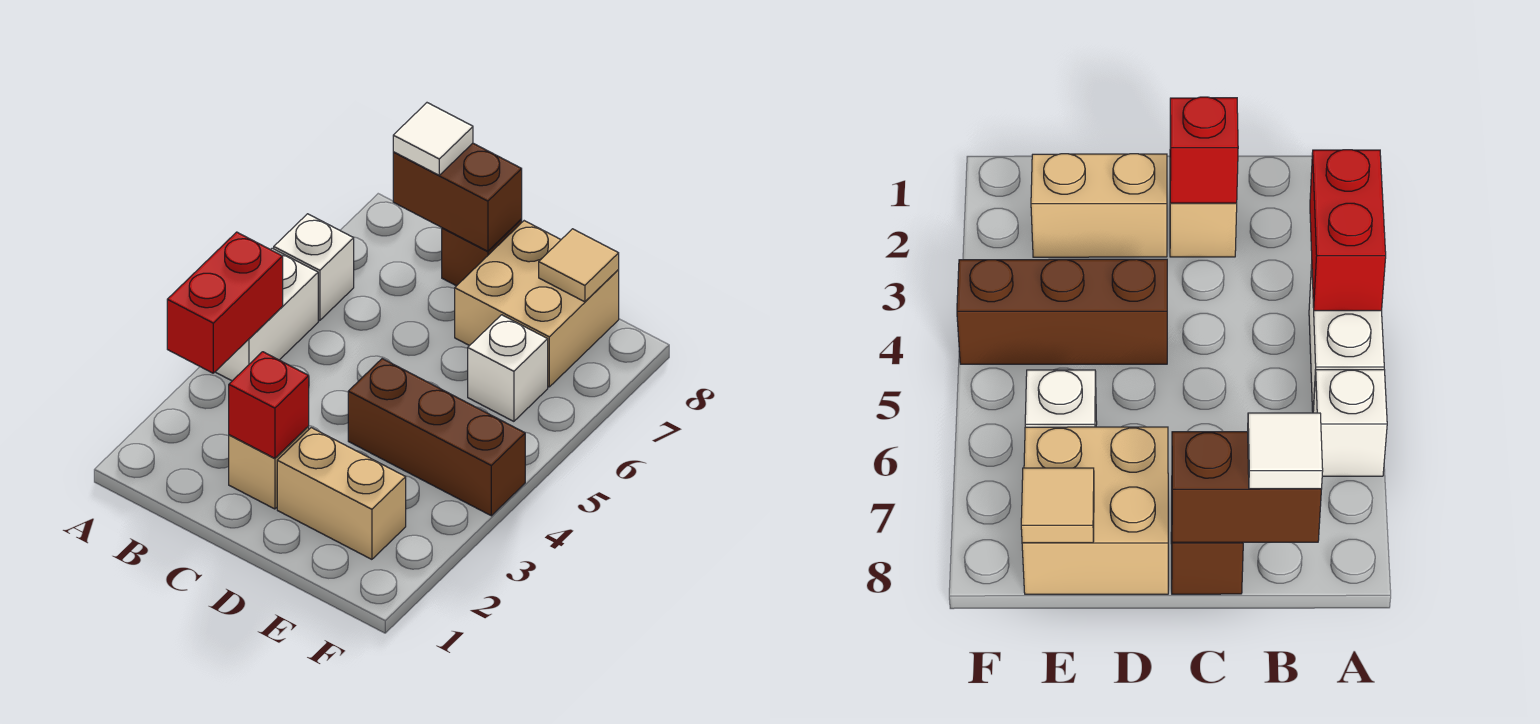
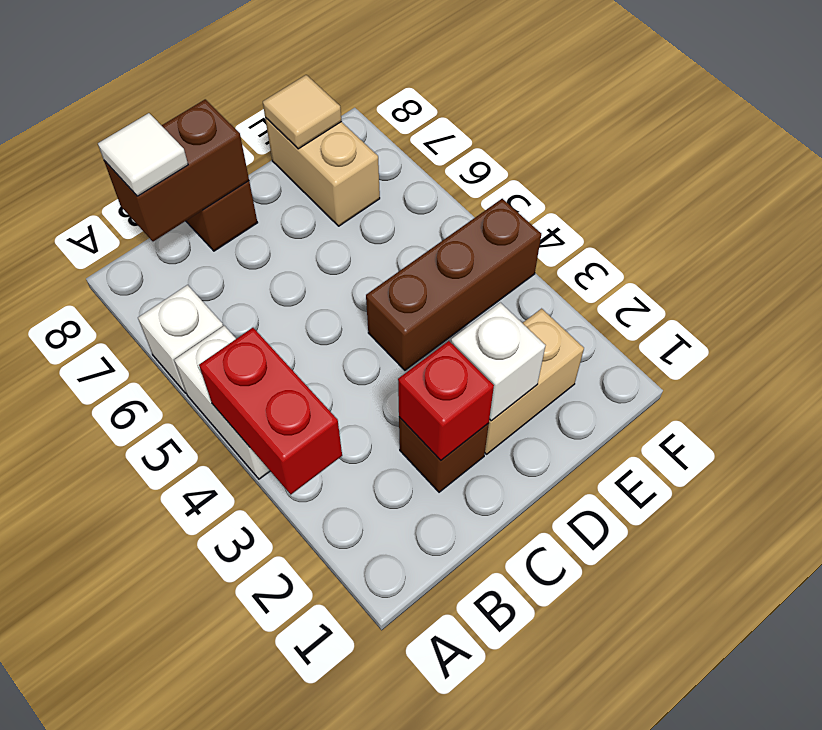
tan 1x1 brick [229,426,309,509] -> brown 1x1 brick [399,417,489,492]
tan 2x2 brick [455,221,619,387] -> tan 1x2 brick [265,118,380,226]
white 1x1 brick [468,315,548,421] -> white 1x1 brick moved to [451,302,545,421]

